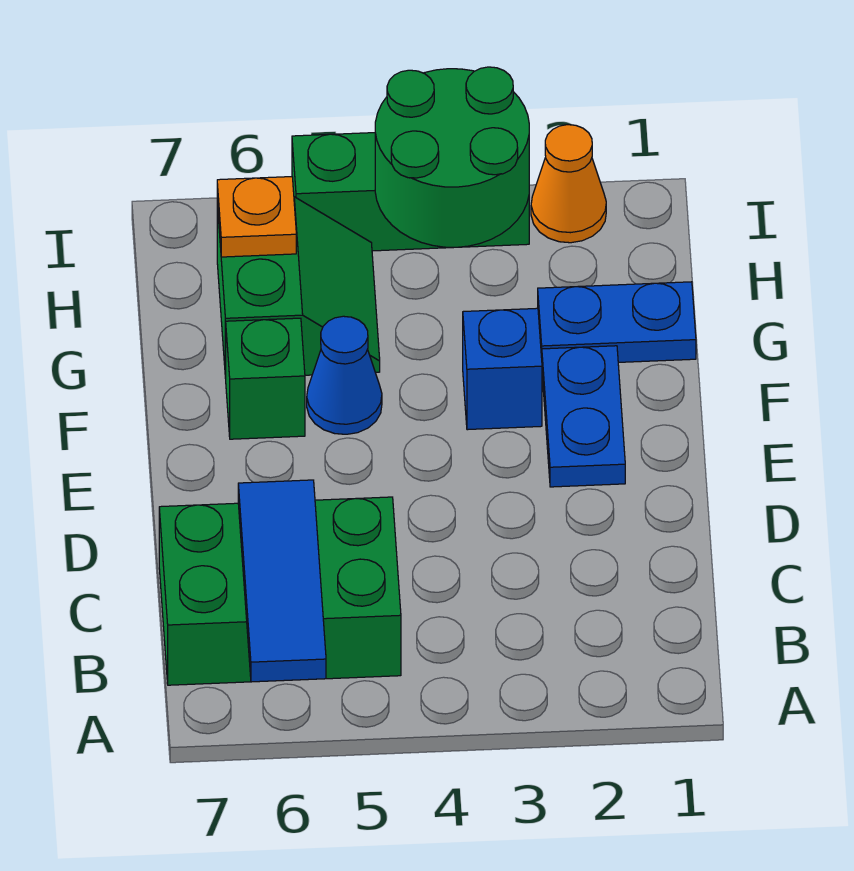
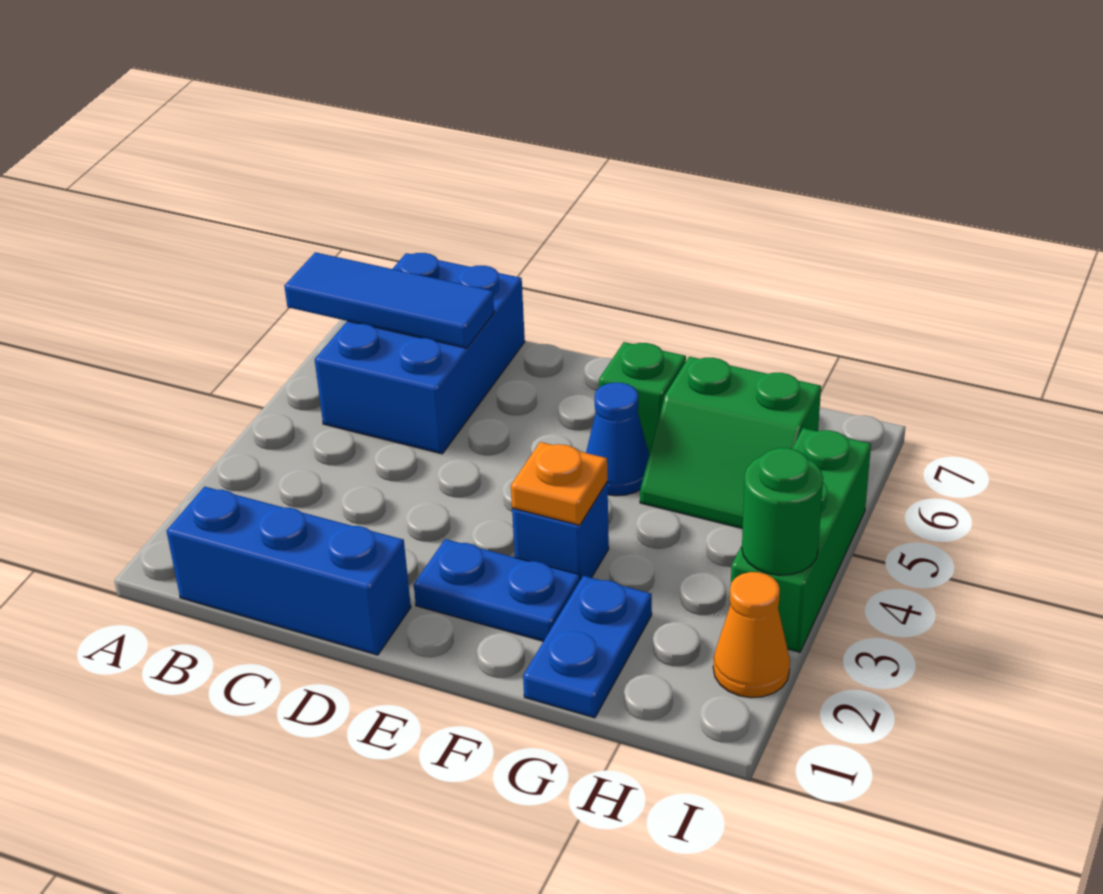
none -> blue 1x3 brick [167,487,411,655]
green 2x3 brick [159,497,401,685] -> blue 2x3 brick [315,253,525,454]
green 2x2 round brick [375,67,529,247] -> green 1x1 round brick [742,448,823,575]
orange 1x1 plate [217,177,296,257] -> orange 1x1 plate moved to [511,442,607,525]

